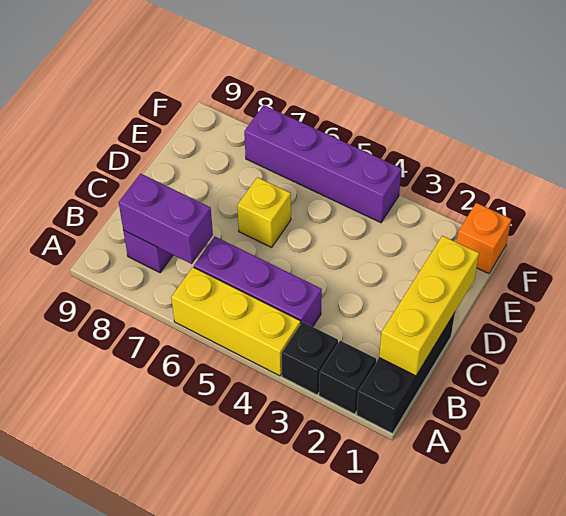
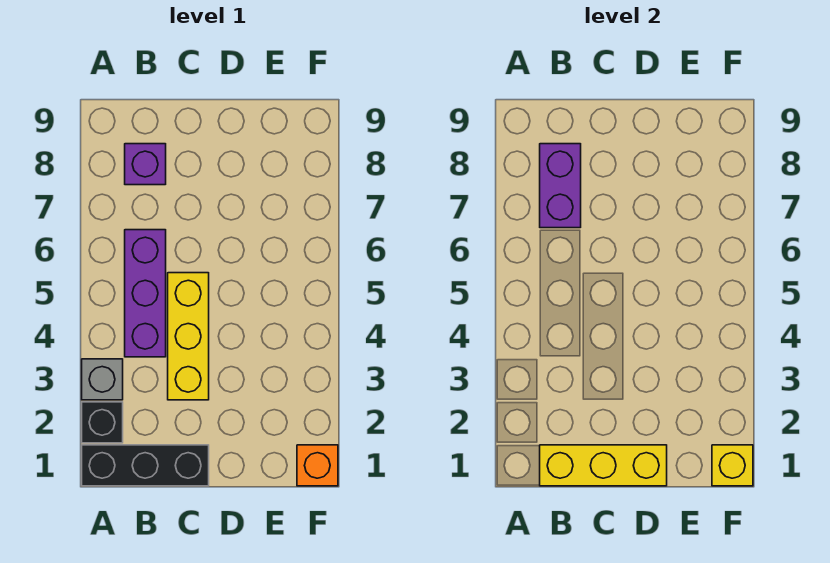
black 1x1 brick [282,322,338,395] -> grey 1x1 brick [82,359,123,400]
yellow 1x3 brick [171,267,301,376] -> yellow 1x3 brick moved to [168,273,209,400]
yellow 1x1 brick [237,177,291,247] -> yellow 1x1 brick moved to [712,445,753,486]
purple 1x4 brick [244,105,401,223] -> none

